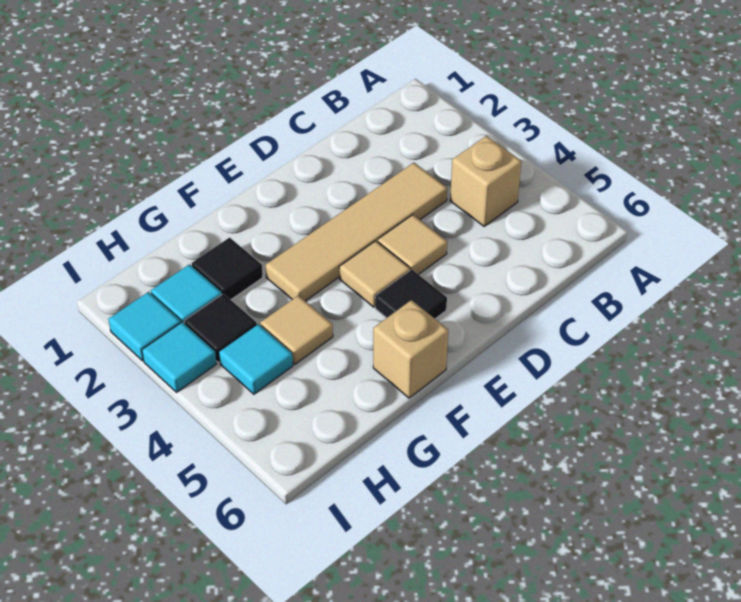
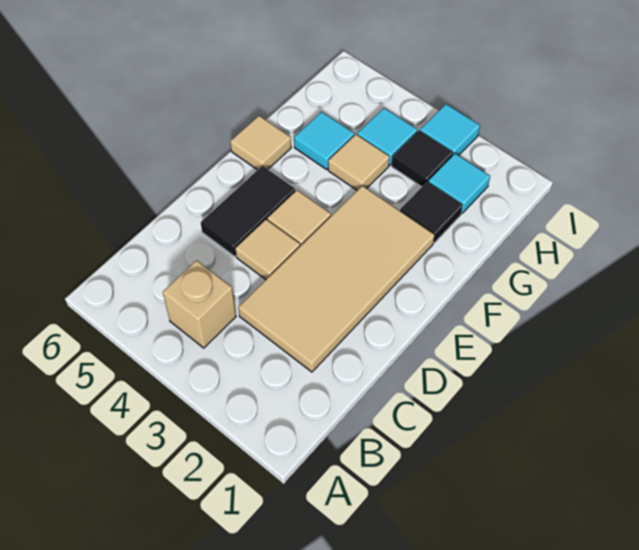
tan 1x4 tile [265,163,447,301] -> tan 2x4 tile [238,186,434,372]
black 1x1 tile [375,270,447,319] -> black 1x2 tile [201,166,295,256]
tan 1x1 brick [373,300,448,398] -> tan 1x1 tile [230,116,291,170]
cyan 1x1 tile [108,292,181,361] -> cyan 1x1 tile moved to [294,112,354,169]

